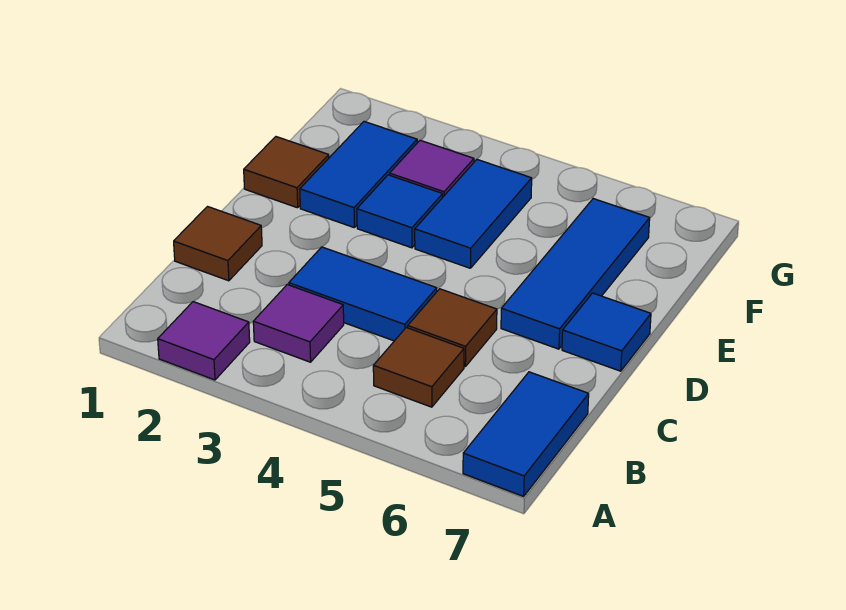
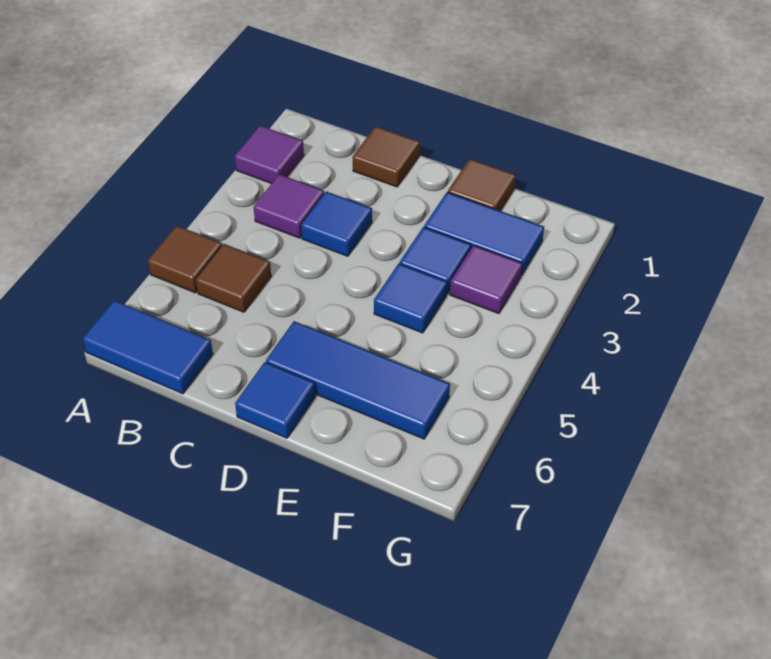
blue 1x2 tile [289,247,437,341] -> blue 1x1 tile [301,191,372,256]
brown 1x1 tile [408,289,497,367] -> brown 1x1 tile moved to [148,226,222,293]
blue 1x2 tile [415,160,532,268] -> blue 1x1 tile [374,264,447,333]

